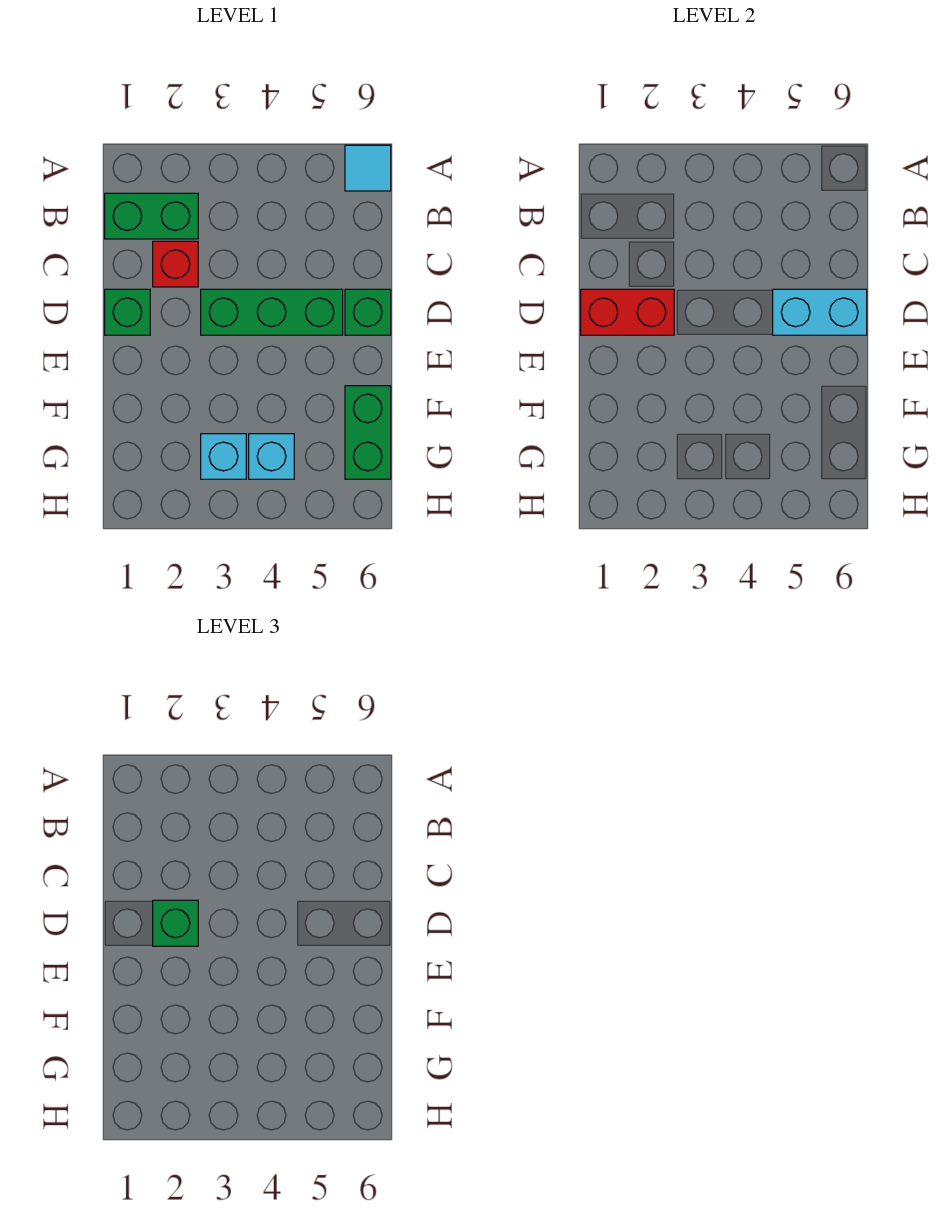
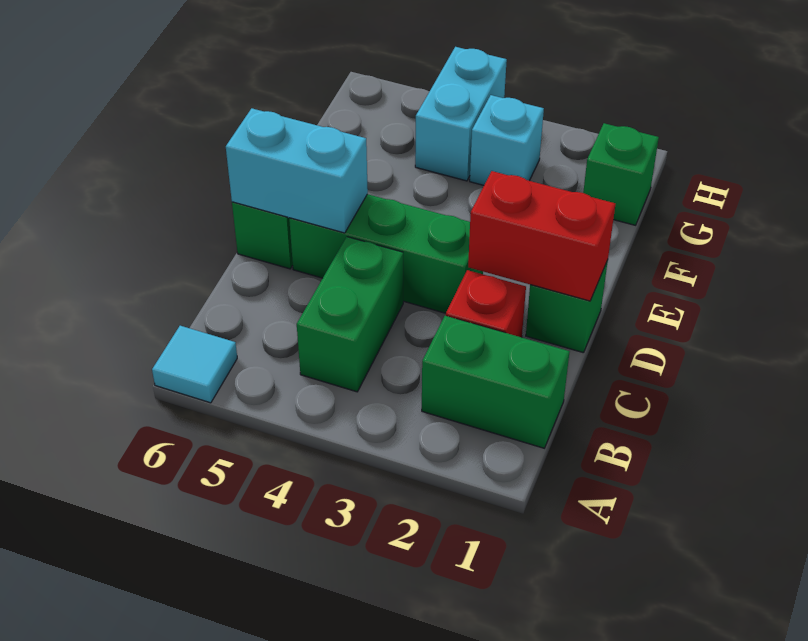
green 1x1 brick [153,900,198,946] -> green 1x1 brick moved to [583,123,659,225]
green 1x2 brick [345,386,391,479] -> green 1x2 brick moved to [297,237,403,392]
cyan 1x1 brick [249,434,294,479] -> cyan 1x2 brick [415,47,507,181]

